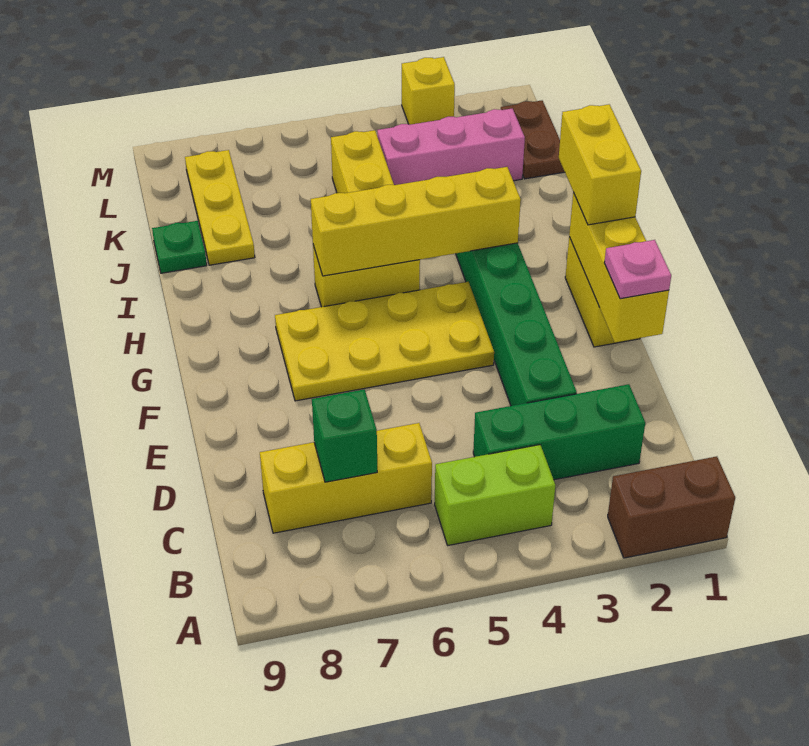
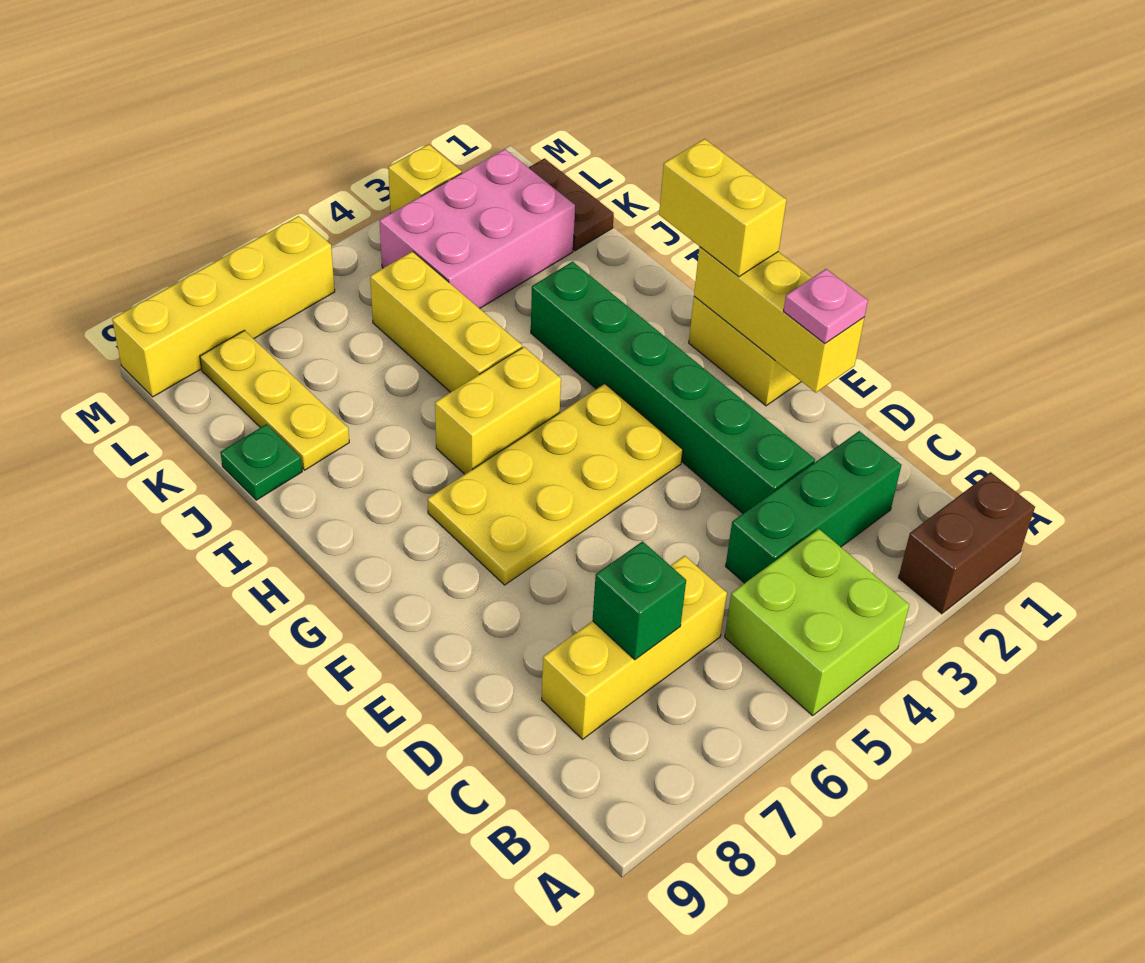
lime 1x2 brick [435,445,555,545] -> lime 2x2 brick [725,529,909,716]
yellow 1x4 brick [311,167,521,276] -> yellow 1x4 brick moved to [112,216,335,397]
pink 1x3 brick [377,109,525,185] -> pink 2x3 brick [379,149,575,308]

